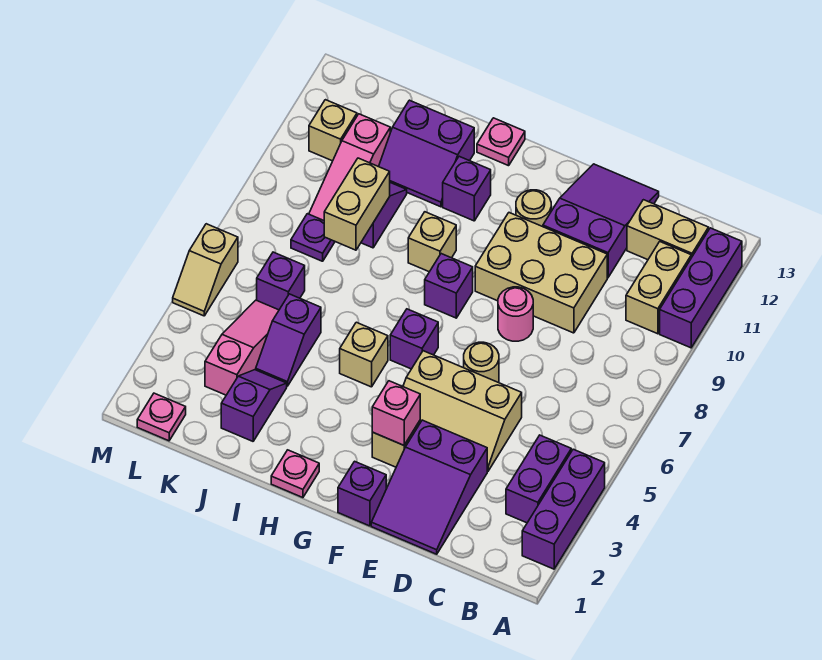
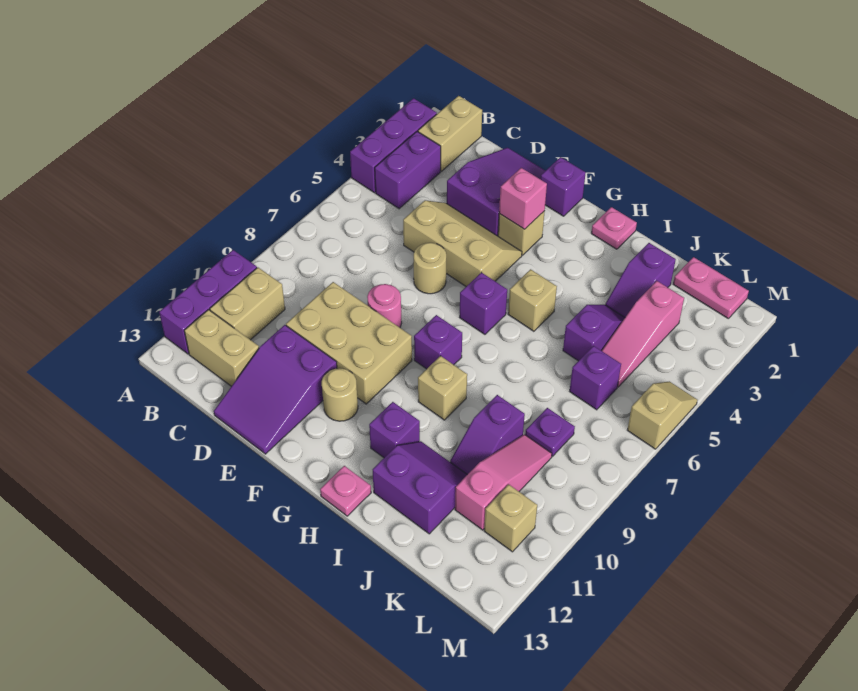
tan 1x2 brick [324,158,390,250] -> tan 1x2 brick moved to [418,96,482,171]
pink 1x1 plate [137,393,186,441] -> pink 1x2 plate [673,257,749,318]

